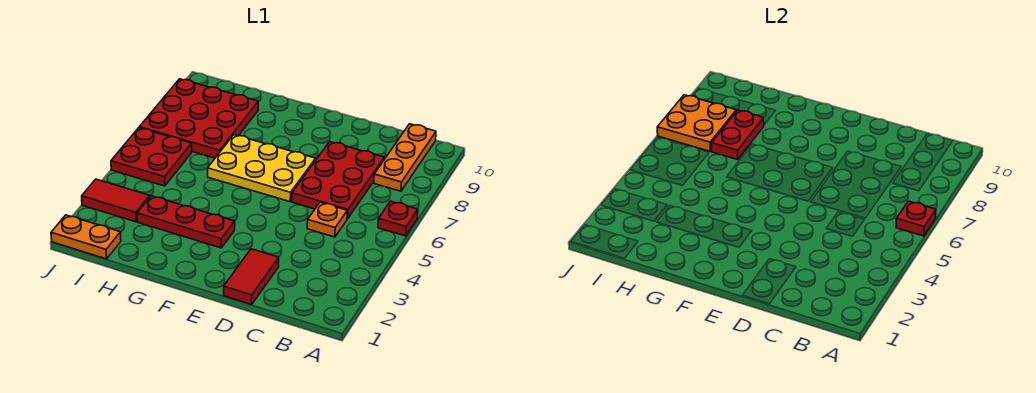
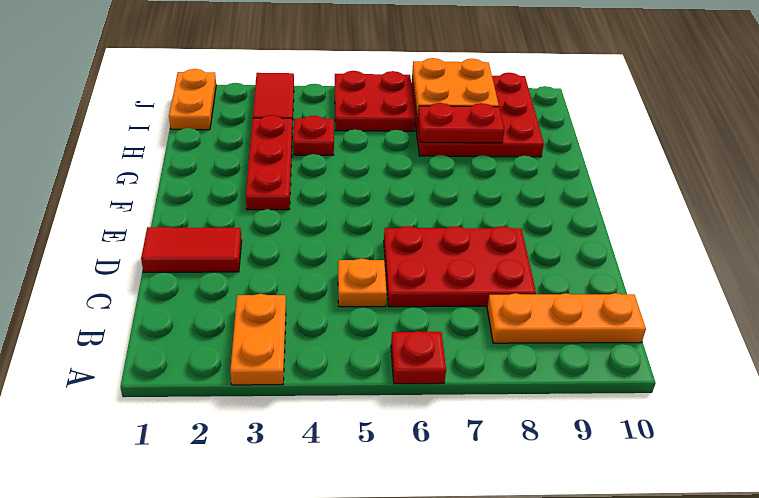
none -> orange 1x2 plate [230,294,286,385]
red 1x1 plate [896,201,936,236] -> red 1x1 plate moved to [293,116,334,155]
yellow 2x3 plate [208,135,316,202] -> none

